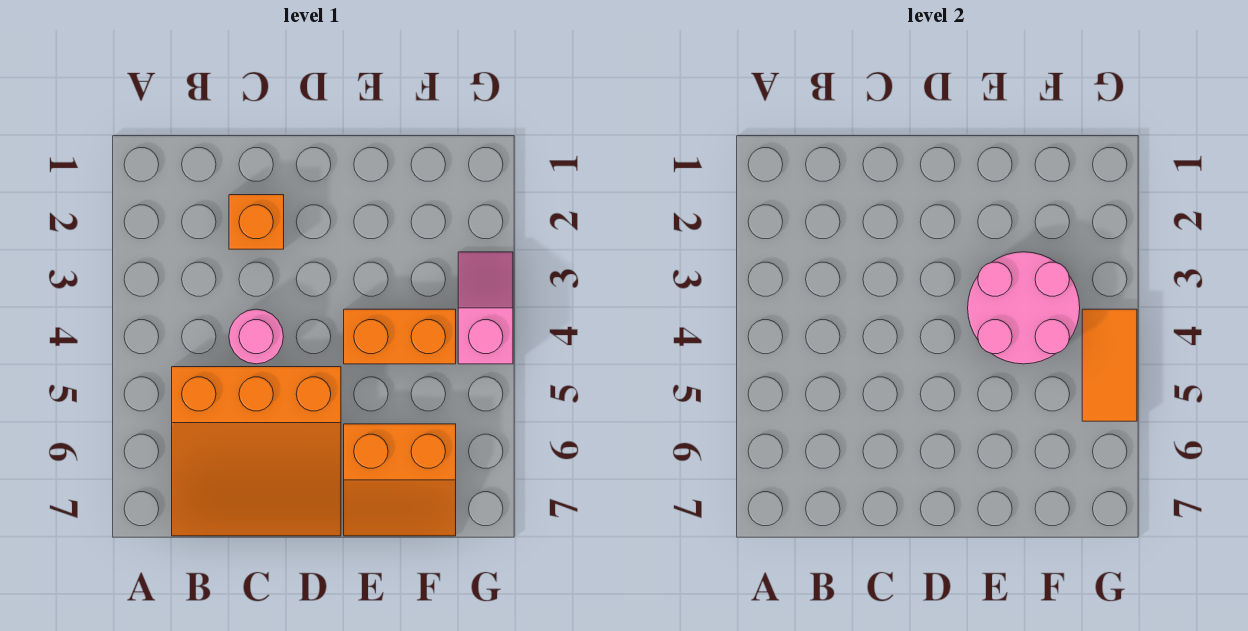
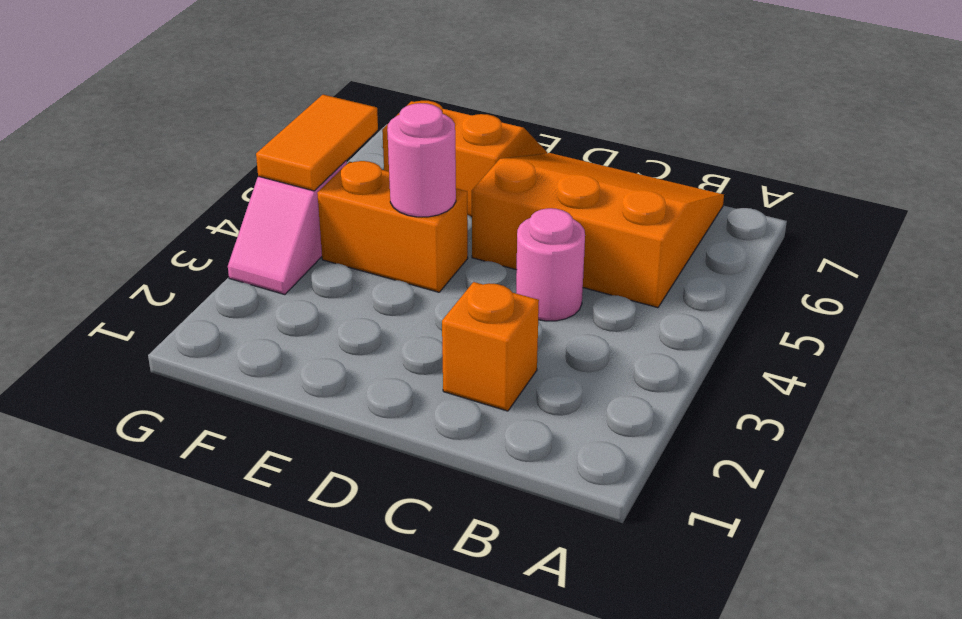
pink 2x2 round brick [968,252,1080,364] -> pink 1x1 round brick [387,103,456,217]

